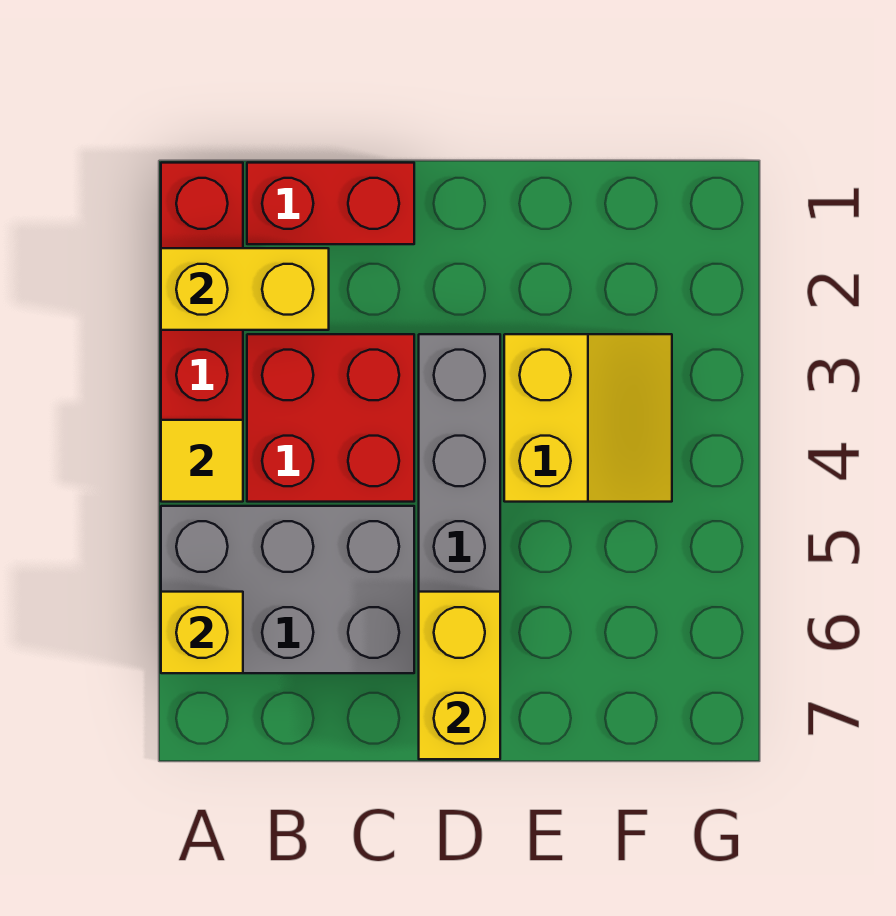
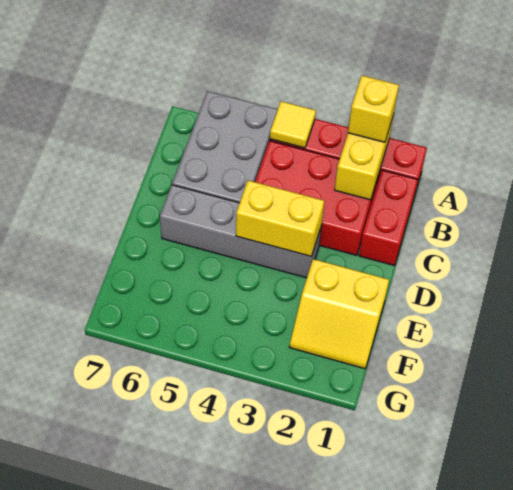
yellow 1x1 brick [161,592,243,673] -> yellow 1x1 brick moved to [348,76,399,142]
red 2x2 brick [247,334,414,502] -> red 2x3 brick [255,141,380,255]
yellow 1x2 brick [419,592,500,759] -> yellow 1x2 brick moved to [236,180,324,256]
yellow 2x2 slope [504,334,672,502] -> yellow 2x2 slope moved to [290,259,389,369]

